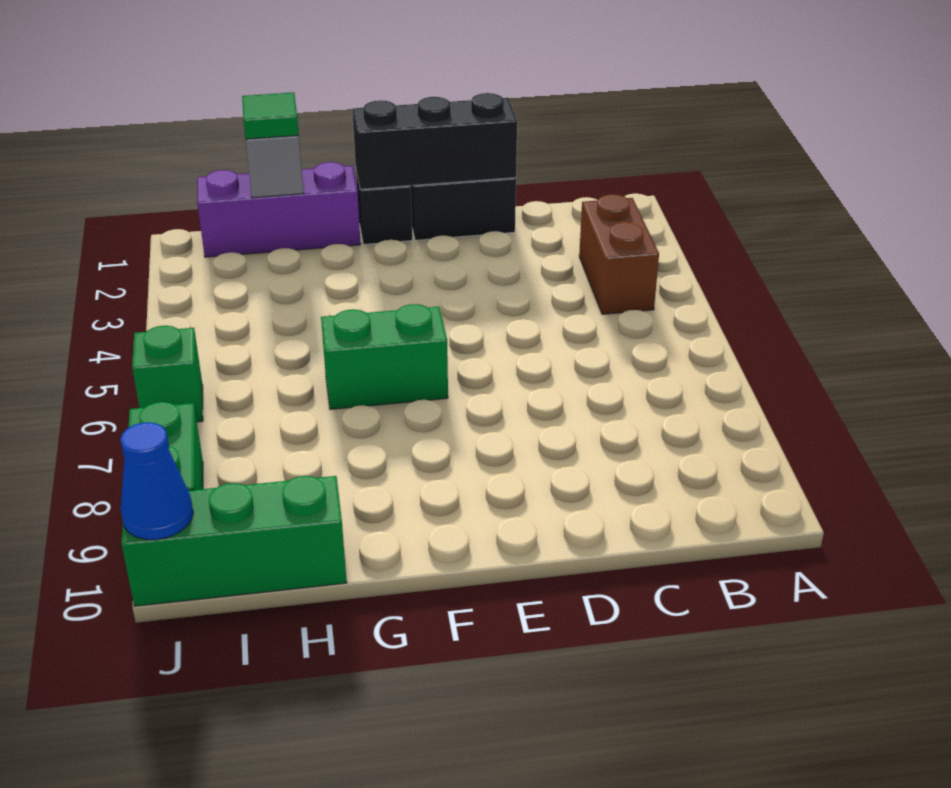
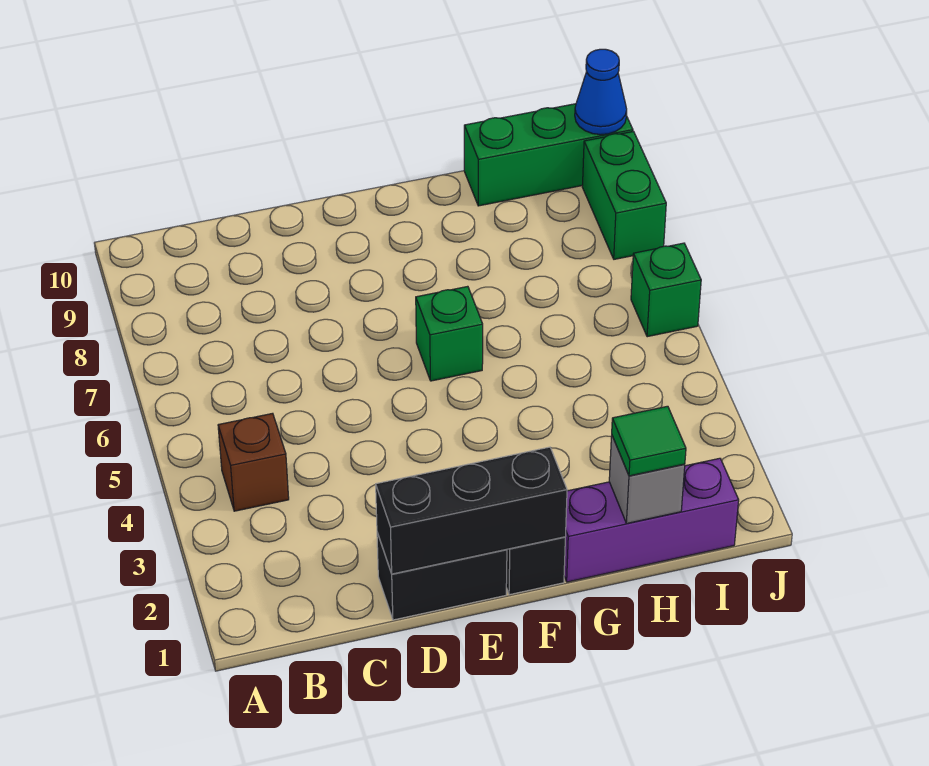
brown 1x2 brick [579,194,659,314] -> brown 1x1 brick [218,413,289,511]
green 1x2 brick [321,304,448,409] -> green 1x1 brick [416,286,483,381]

